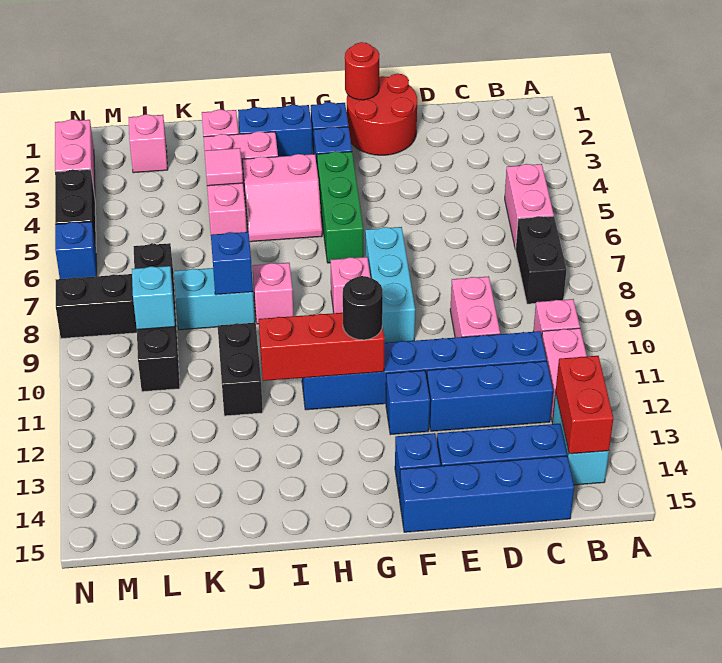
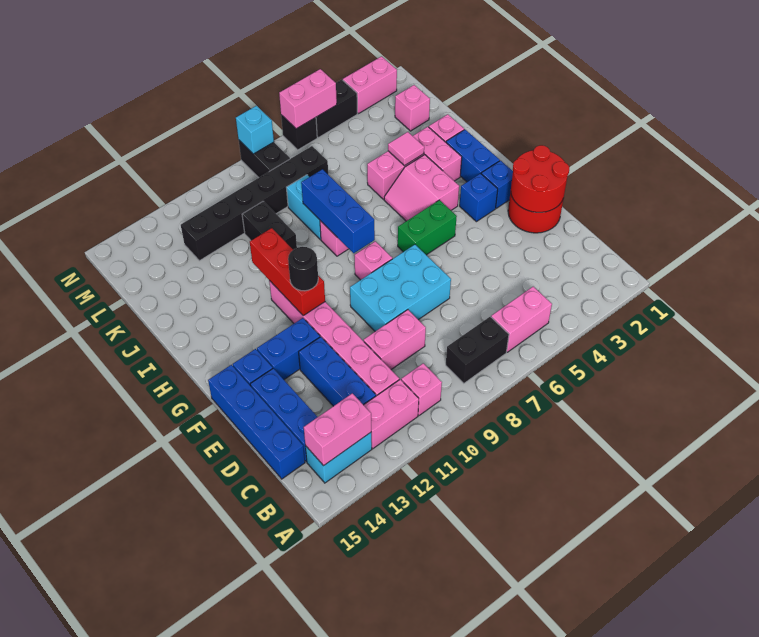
red 1x2 brick [556,356,613,454] -> pink 1x2 brick [304,393,371,466]
blue 1x6 brick [302,331,547,410] -> pink 1x6 brick [269,281,399,396]
red 1x1 round brick [345,42,379,100] -> red 2x2 round brick [511,145,569,212]
cyan 1x3 brick [365,227,415,343] -> cyan 2x3 brick [350,245,451,331]
blue 1x1 brick [386,370,430,435] -> blue 1x2 brick [257,318,320,379]
green 1x3 brick [317,151,363,263] -> green 1x2 brick [398,200,457,255]
blue 1x1 brick [211,232,253,295] -> blue 1x3 brick [301,169,375,253]
black 1x2 brick [218,323,263,416] -> black 1x2 brick turned to [242,201,297,250]
black 1x4 brick [134,243,180,392] -> black 1x6 brick [181,146,328,261]
cyan 1x1 brick [132,266,175,330] -> cyan 1x1 brick moved to [236,106,274,154]
none -> pink 1x2 brick [279,69,337,129]
blue 1x1 brick [55,222,97,279] -> black 1x1 brick [281,115,317,150]

